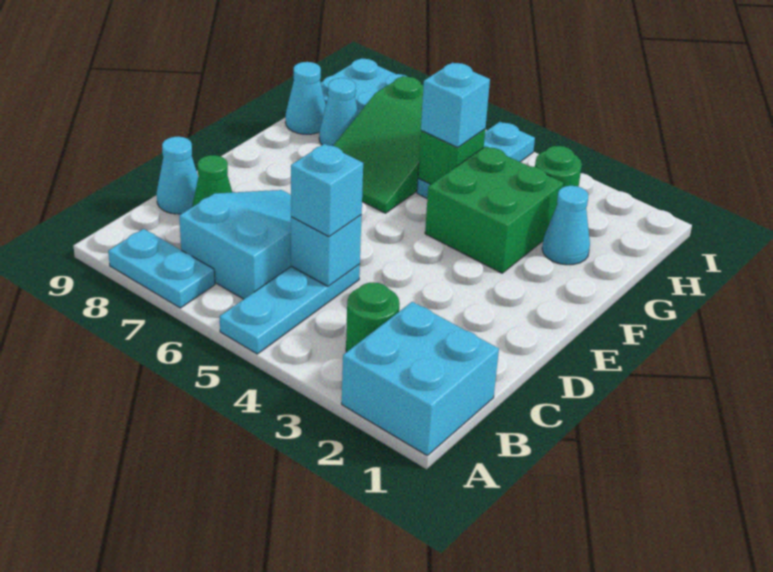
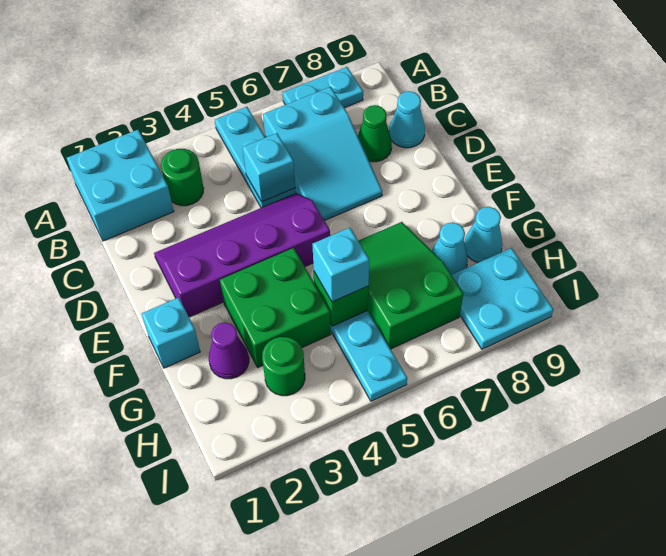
cyan 1x1 brick [291,144,363,237] -> cyan 1x1 brick moved to [142,297,200,368]
none -> purple 2x4 slope [154,193,330,317]
cyan 1x1 cone [542,186,590,265] -> purple 1x1 cone [209,322,249,379]

